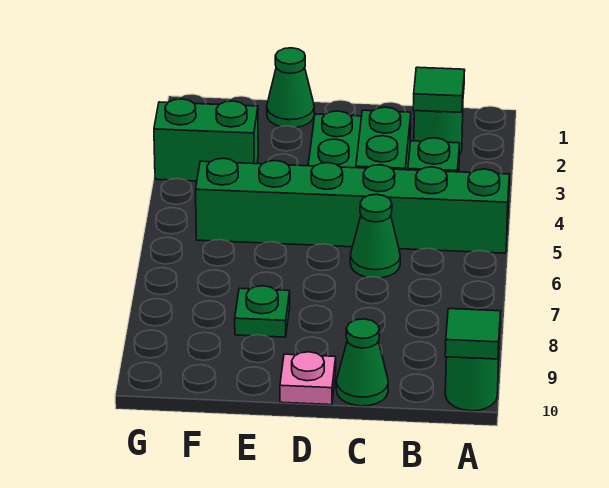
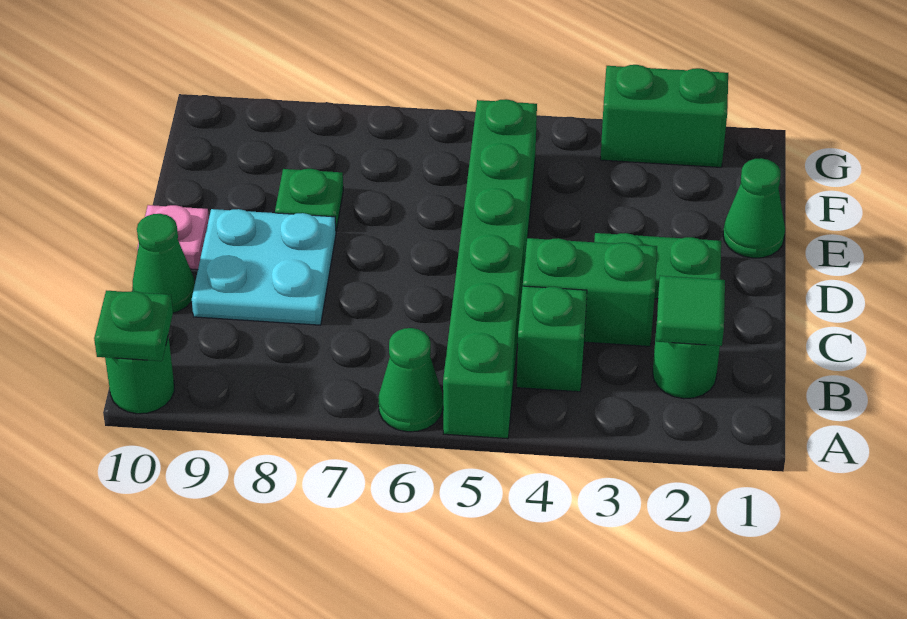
green 1x1 tile [445,309,501,359] -> green 1x1 plate [94,291,173,361]
green 1x1 cone [350,194,400,278] -> green 1x1 cone moved to [378,328,443,432]
none -> cyan 2x2 plate [192,209,336,325]
green 1x2 brick [154,99,258,181] -> green 1x2 brick turned to [600,65,728,167]

